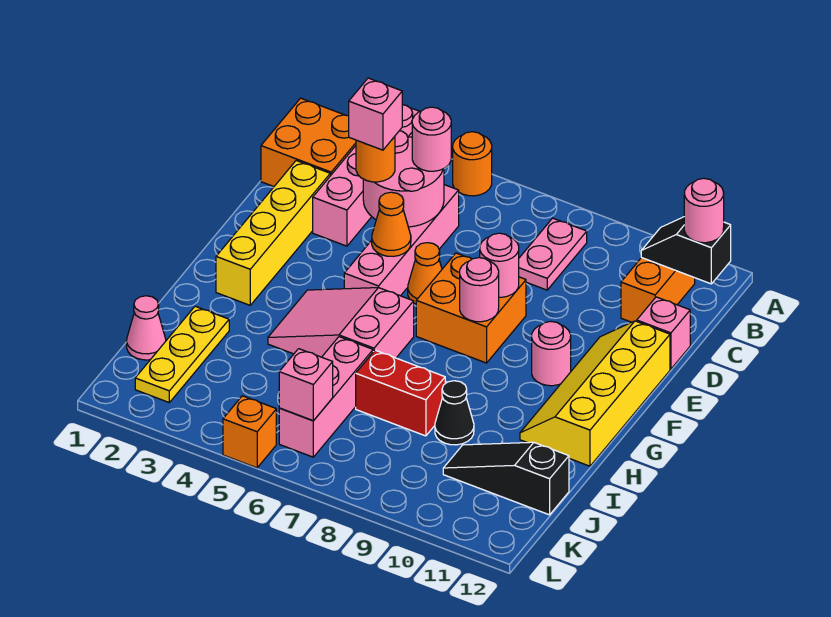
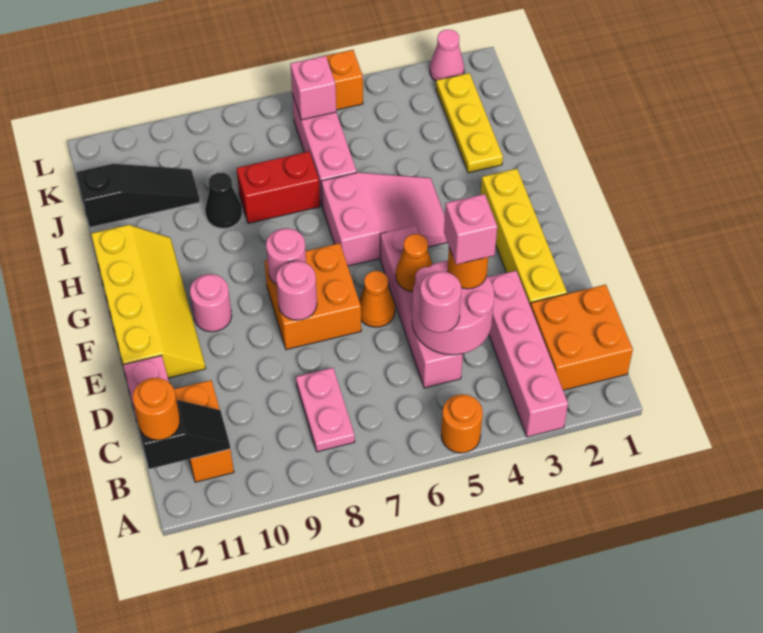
pink 1x1 round brick [684,178,724,243] -> orange 1x1 round brick [133,378,180,440]
pink 1x1 cone [127,296,166,360] -> pink 1x1 cone moved to [430,30,464,81]

